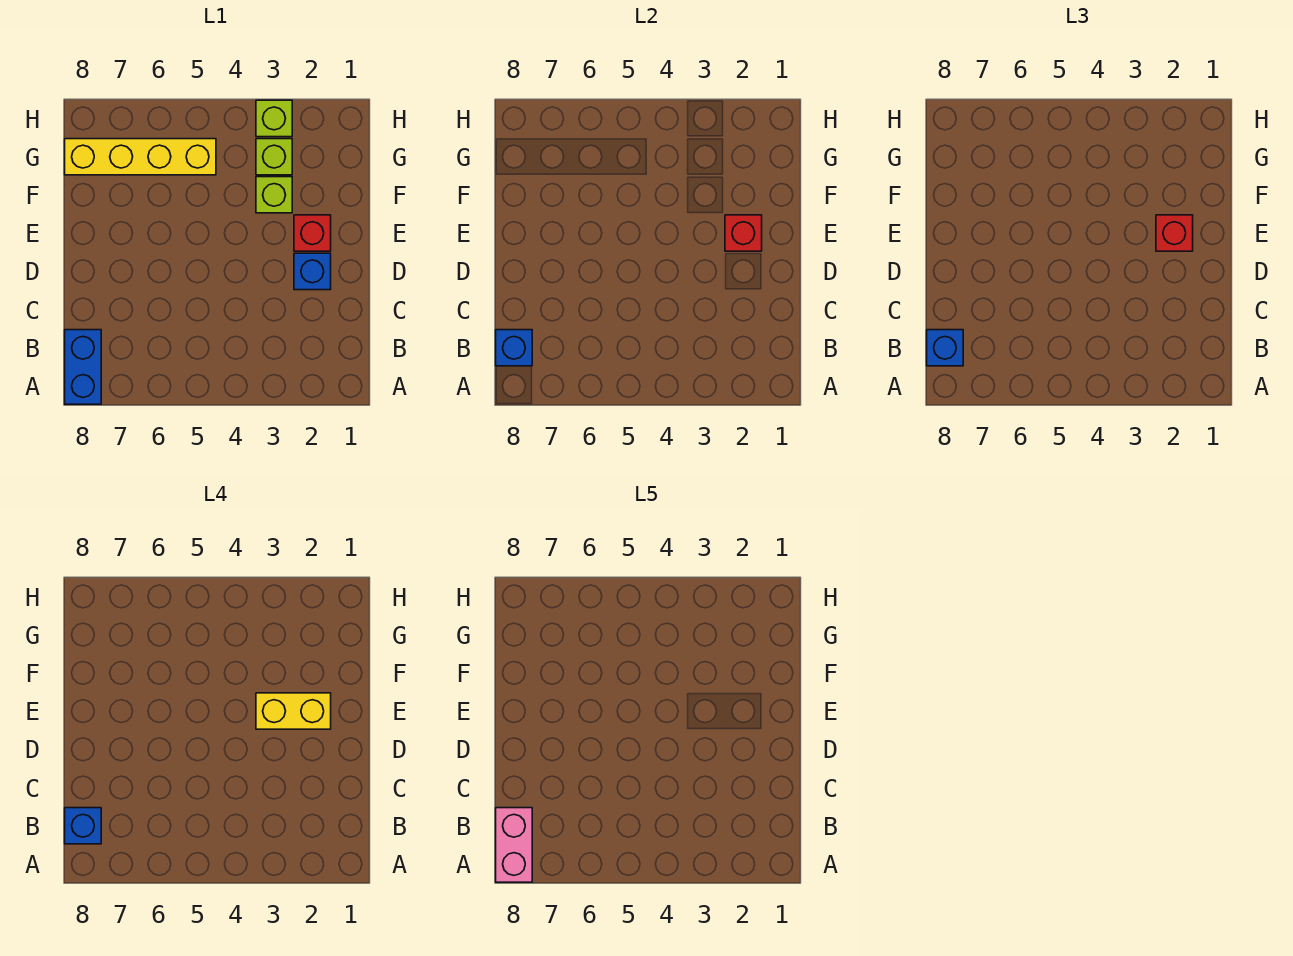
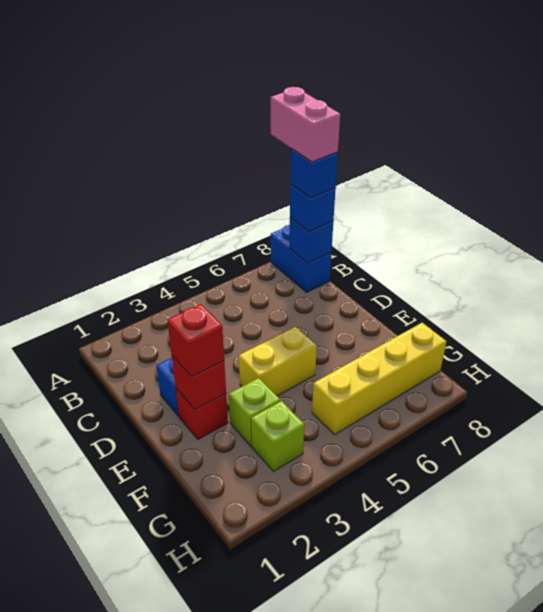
yellow 1x2 brick [256,693,331,729] -> yellow 1x2 brick moved to [239,326,317,396]
lime 1x1 brick [256,100,292,137] -> none

